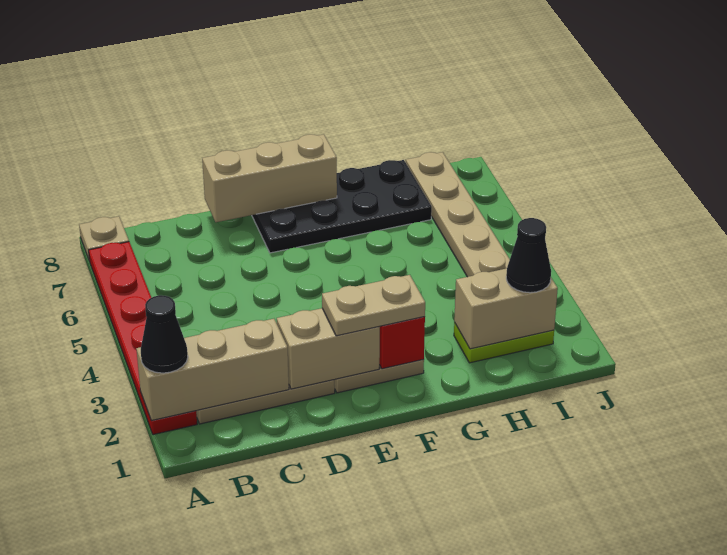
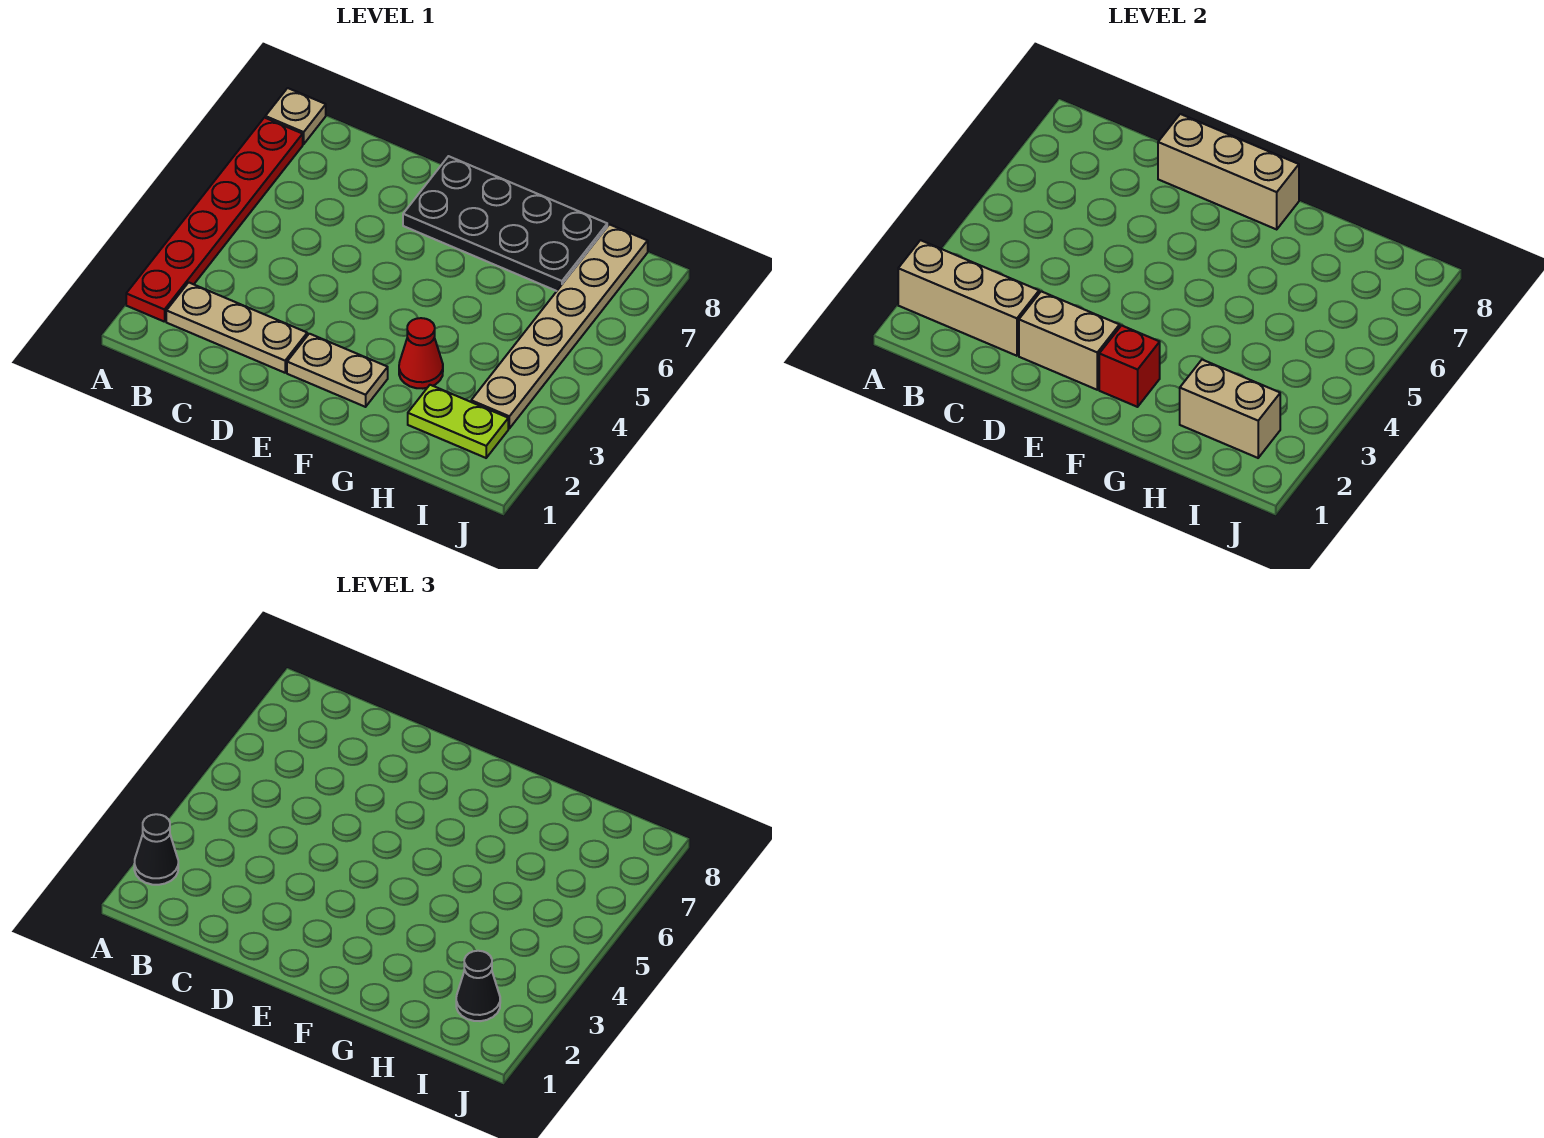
tan 1x2 plate [322,275,425,336] -> none
none -> red 1x1 cone [399,318,443,389]

